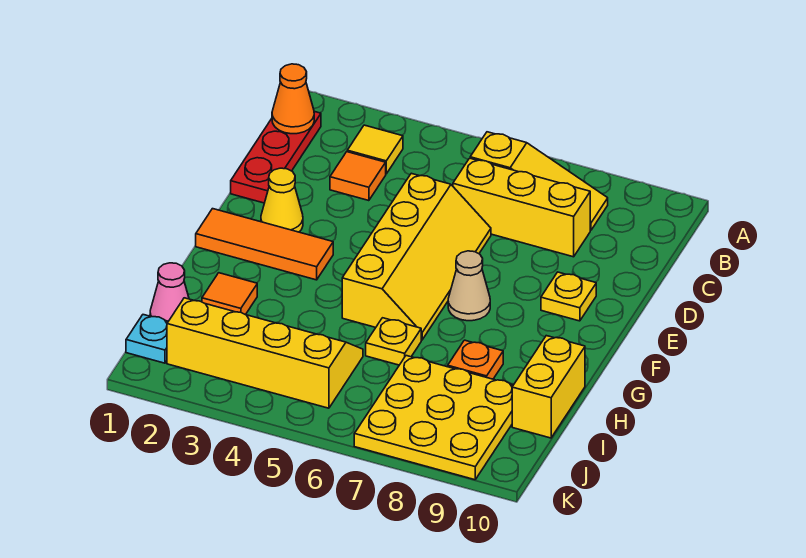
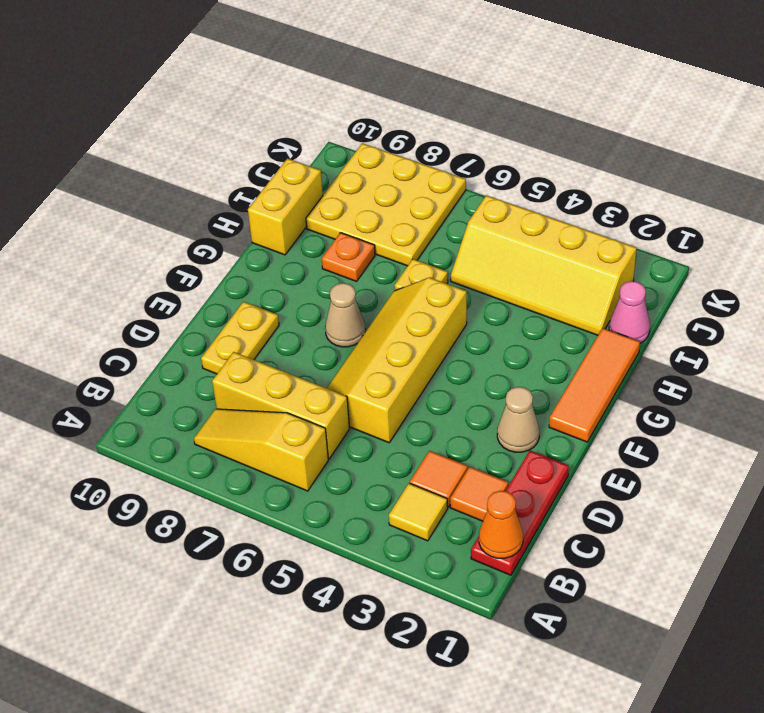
yellow 1x1 cone [261,168,303,232] -> tan 1x1 cone [497,387,539,452]
yellow 1x1 plate [541,272,596,321] -> yellow 1x2 plate [201,302,279,374]
orange 1x3 tile [196,209,333,280] -> orange 1x3 tile turned to [549,328,640,442]
orange 1x1 tile [202,273,257,315] -> orange 1x1 tile moved to [450,467,508,521]
cyan 1x1 plate [126,315,168,363] -> none

